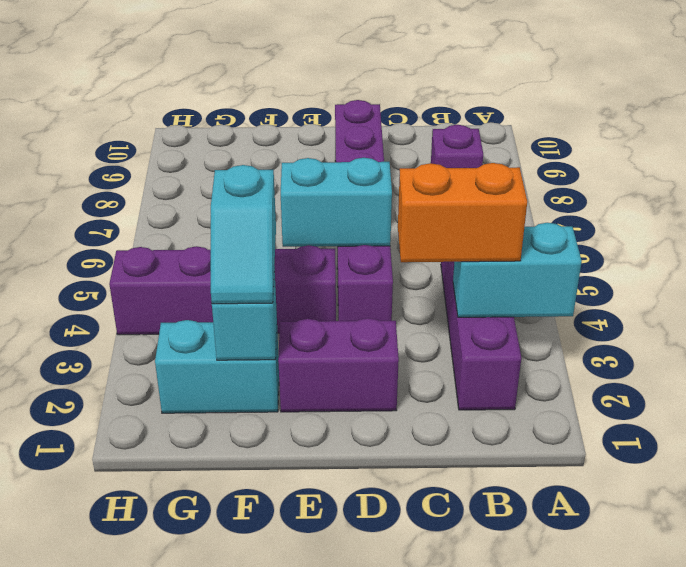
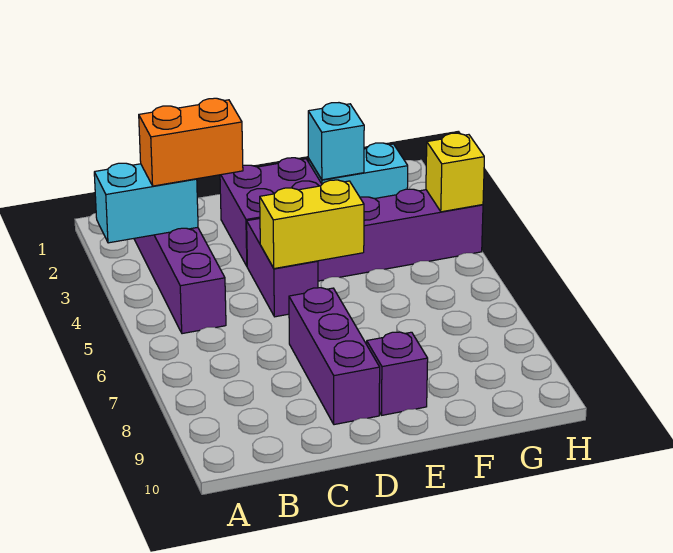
purple 1x1 brick [431,125,483,168] -> purple 1x1 brick moved to [367,332,428,415]
purple 1x2 brick [278,318,399,412] -> purple 2x2 brick [220,158,322,266]
cyan 1x2 brick [281,158,392,247] -> yellow 1x2 brick [260,180,364,269]
cyan 1x2 slope [211,165,276,304] -> none
none -> yellow 1x1 brick [426,133,484,212]

